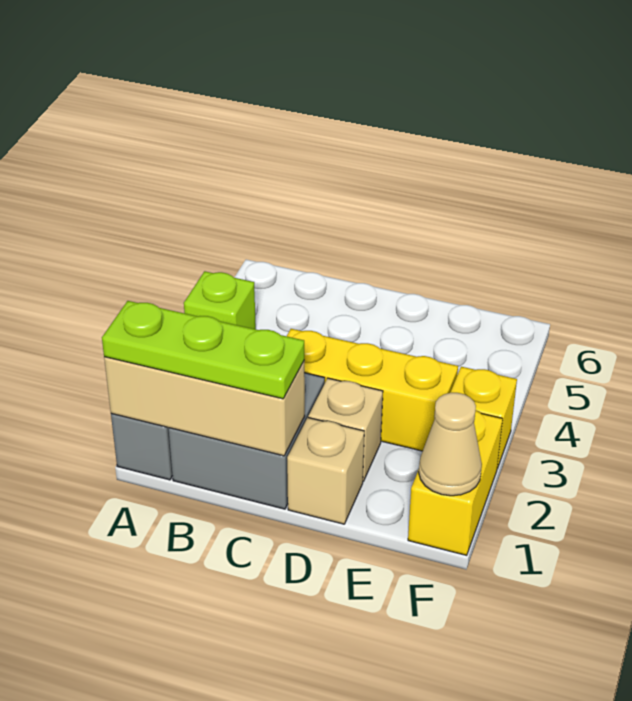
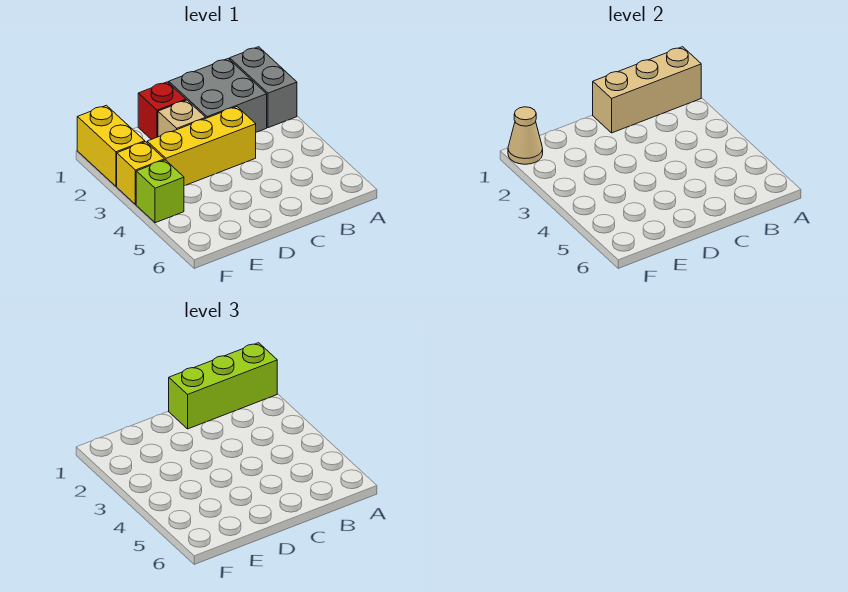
lime 1x3 plate [102,301,304,399] -> lime 1x3 brick [169,343,277,429]
lime 1x1 brick [184,271,256,329] -> lime 1x1 brick moved to [136,160,184,223]
tan 1x1 brick [287,418,364,524] -> red 1x1 brick [138,82,186,139]

